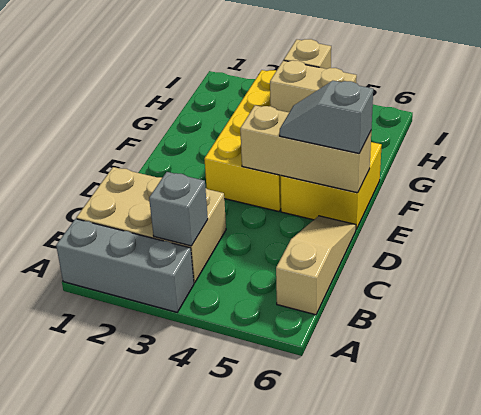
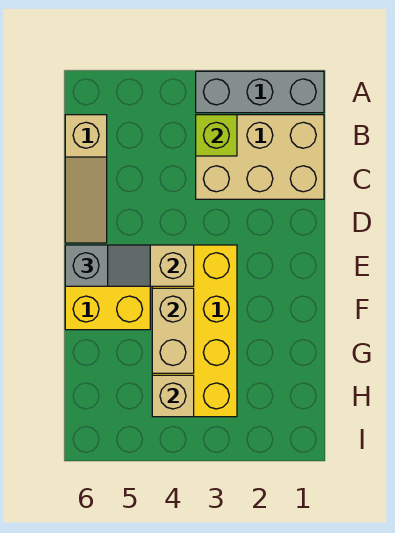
grey 1x1 brick [149,172,208,246] -> lime 1x1 brick [196,115,237,156]
tan 1x2 brick [270,60,357,112] -> tan 1x2 brick turned to [152,288,194,373]

